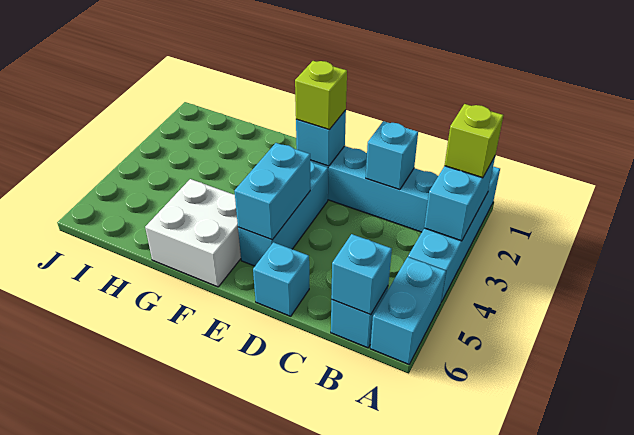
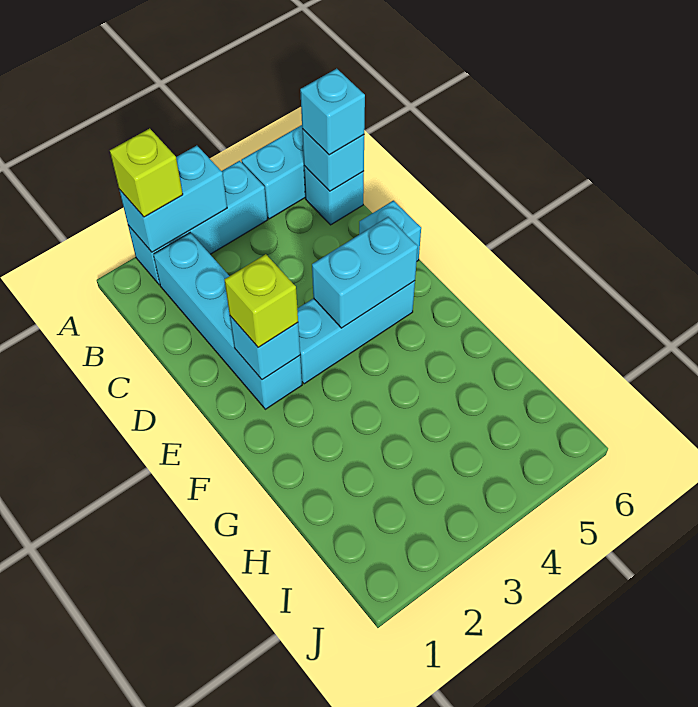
cyan 1x4 brick [408,167,500,302] -> cyan 1x3 brick [128,161,268,285]
cyan 1x1 brick [366,121,418,190] -> cyan 1x1 brick moved to [300,69,365,155]
white 2x2 brick [145,179,241,287] -> none

